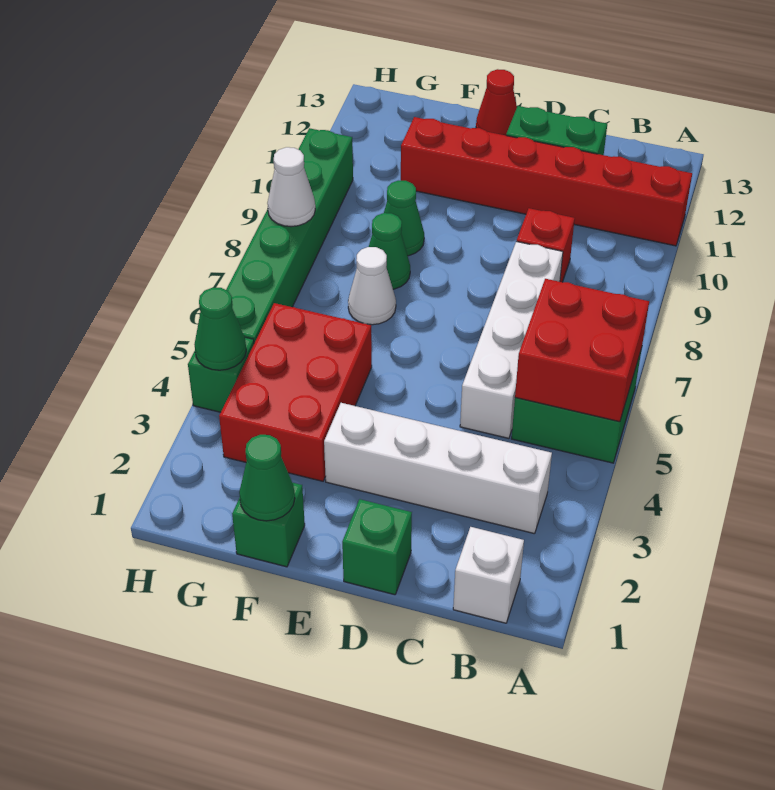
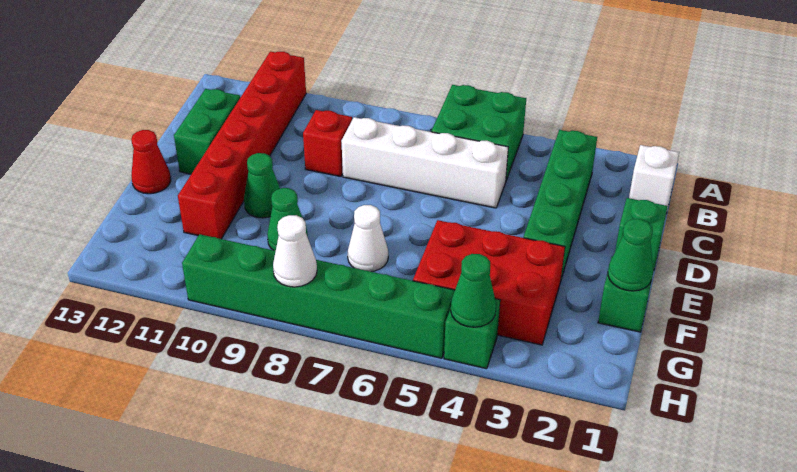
red 2x2 brick [515,279,649,422] -> none
white 1x4 brick [324,403,552,534] -> green 1x4 brick [524,130,597,279]
green 1x1 cone [369,213,410,289] -> green 1x1 cone moved to [244,153,280,218]

